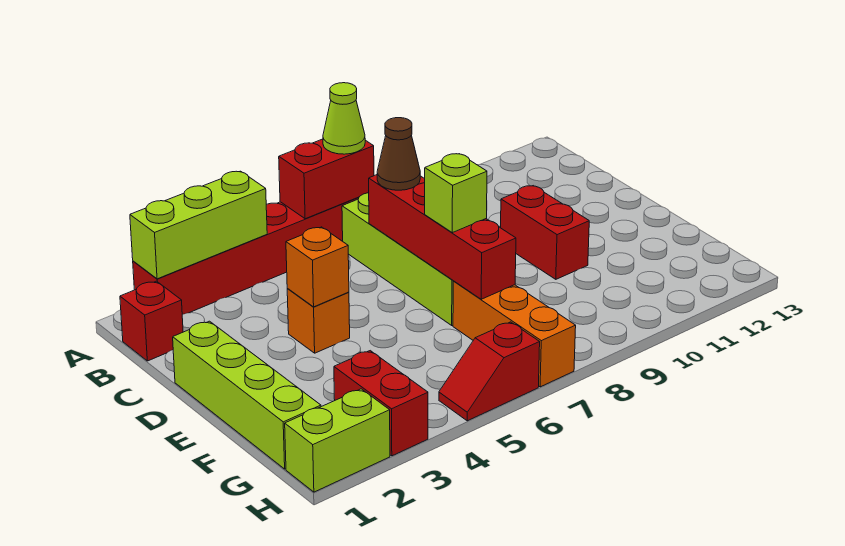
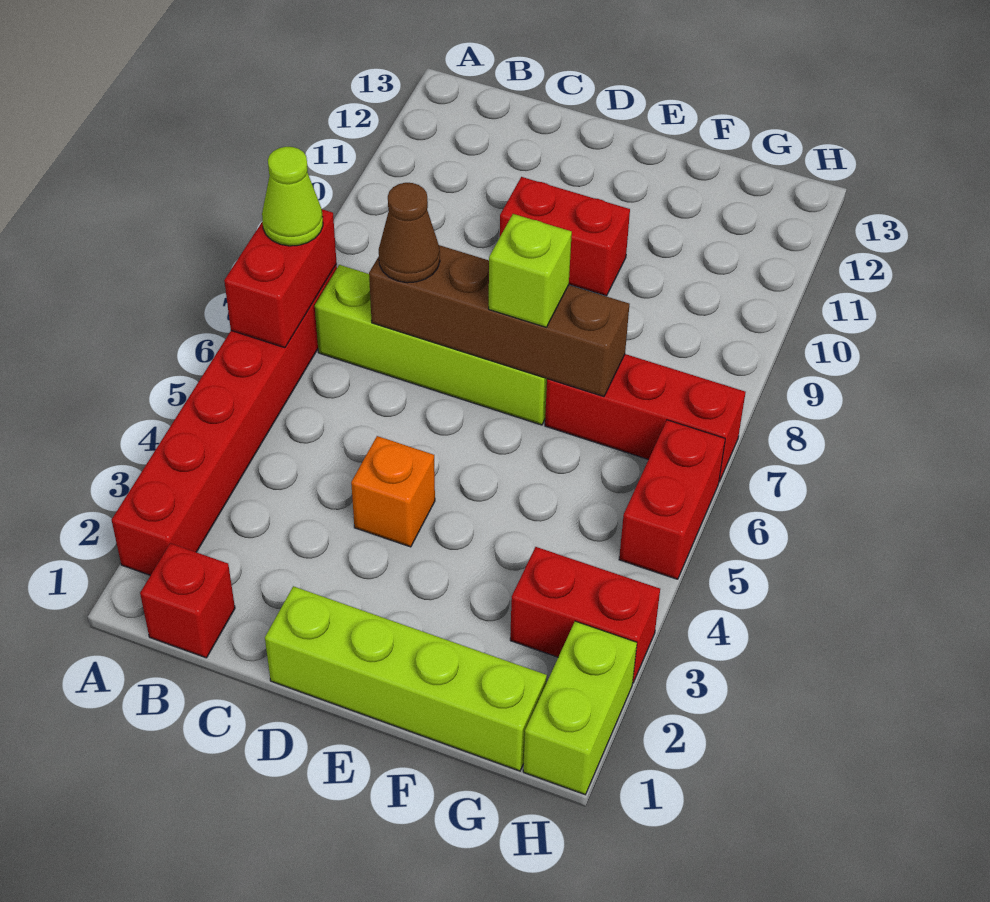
lime 1x3 brick [130,171,267,279] -> none
red 1x4 brick [369,175,516,299] -> brown 1x4 brick [369,245,630,397]
orange 1x1 brick [286,227,349,307] -> none
orange 1x3 brick [453,281,576,387] -> red 1x3 brick [545,354,745,482]
red 1x2 slope [439,322,540,421] -> red 1x2 brick [619,420,725,579]

